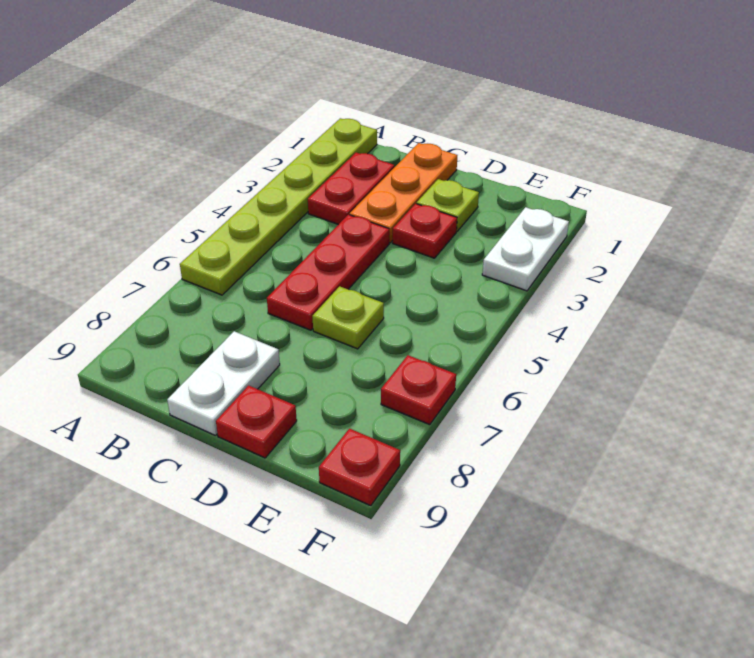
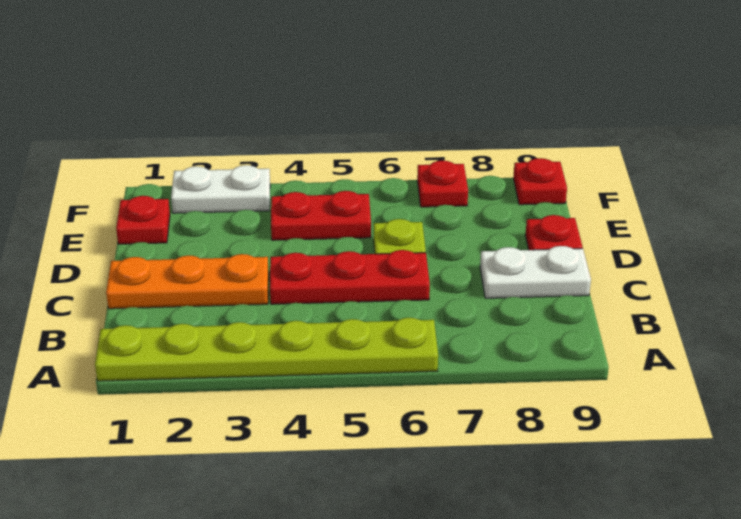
red 1x2 plate [308,153,394,225] -> red 1x2 plate moved to [271,191,371,240]
lime 1x1 plate [417,179,479,231] -> none
red 1x1 plate [393,204,457,258] -> red 1x1 plate moved to [116,196,170,244]

